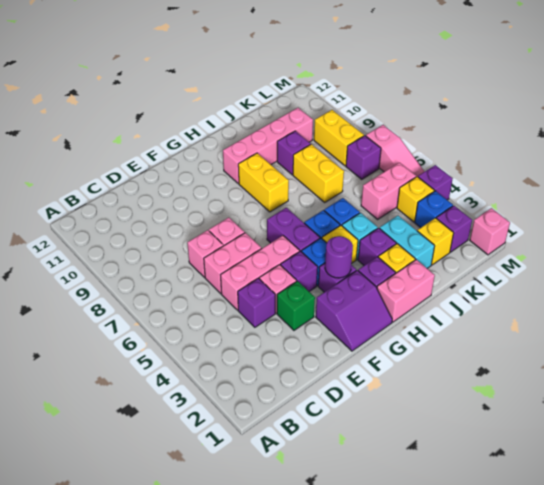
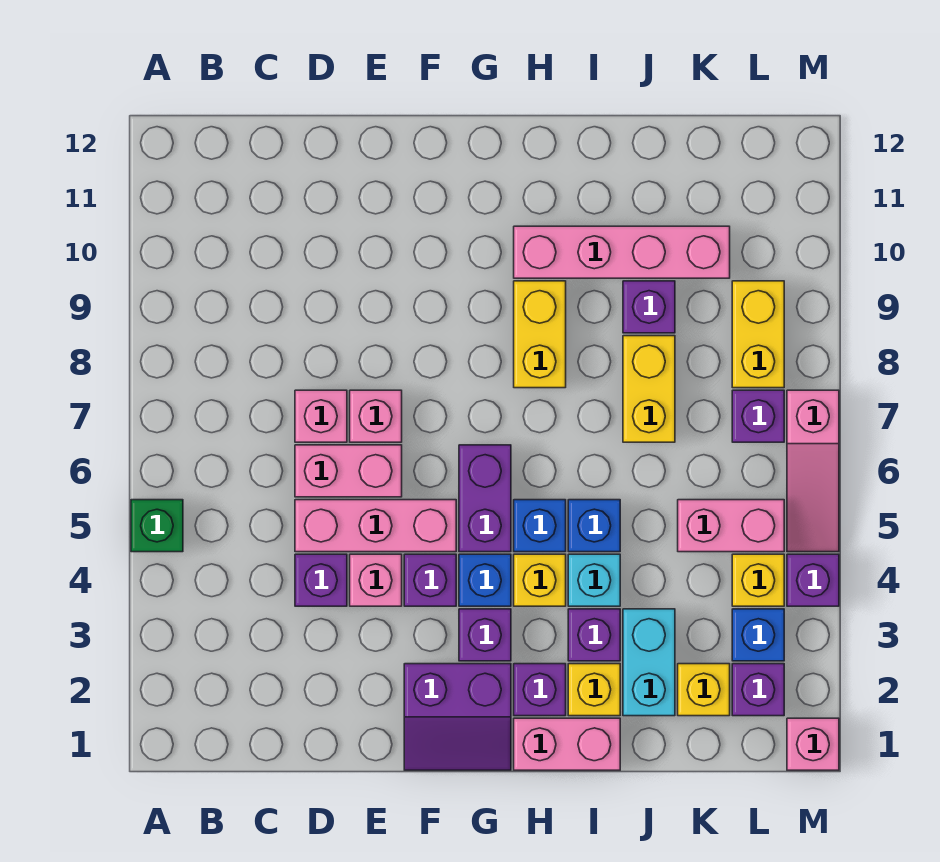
green 1x1 brick [277,281,315,330] -> green 1x1 brick moved to [131,500,183,552]
purple 1x1 round brick [325,236,353,278] -> none

